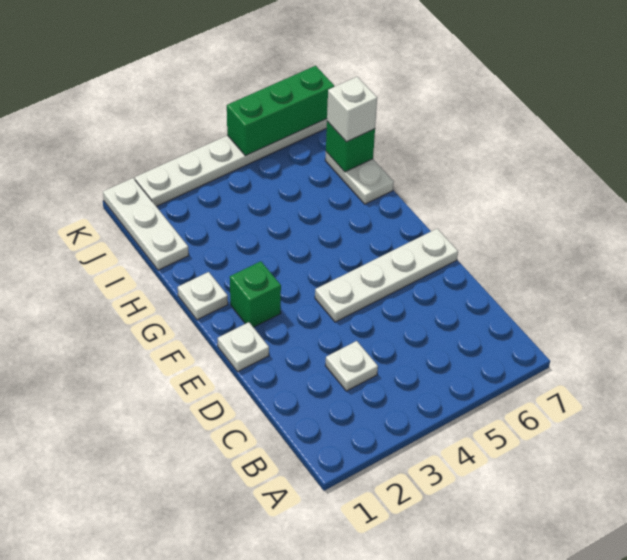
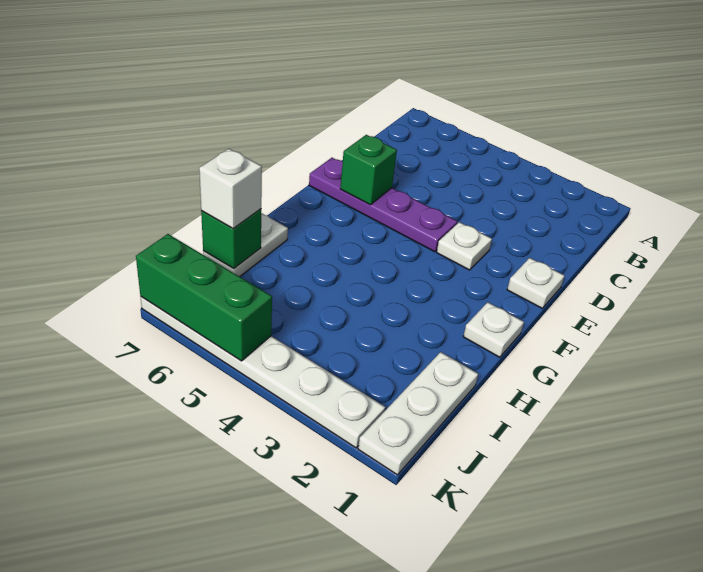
white 1x1 plate [326,341,378,391] -> white 1x1 plate moved to [437,222,492,270]
white 1x4 plate [315,229,458,322] -> purple 1x4 plate [309,158,458,252]
green 1x1 brick [230,261,281,327] -> green 1x1 brick moved to [340,135,397,205]

